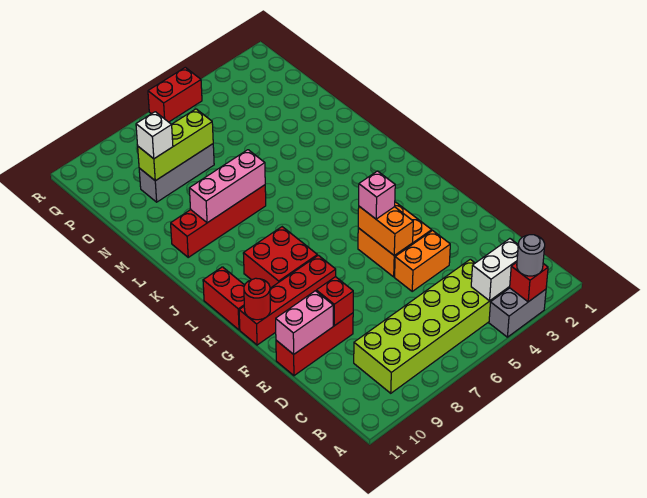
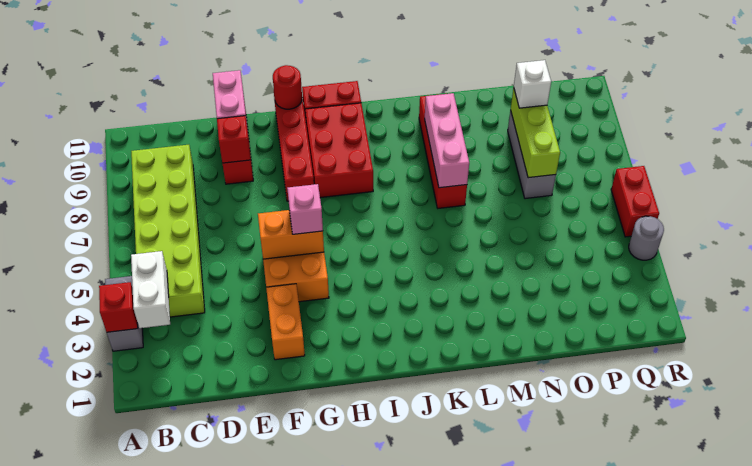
grey 1x1 round brick [517,235,545,276] -> grey 1x1 round brick moved to [629,216,664,260]
orange 1x2 brick [395,231,450,291] -> orange 1x2 brick moved to [266,284,305,360]
red 2x2 brick [243,227,317,288] -> red 2x3 brick [305,103,373,198]

